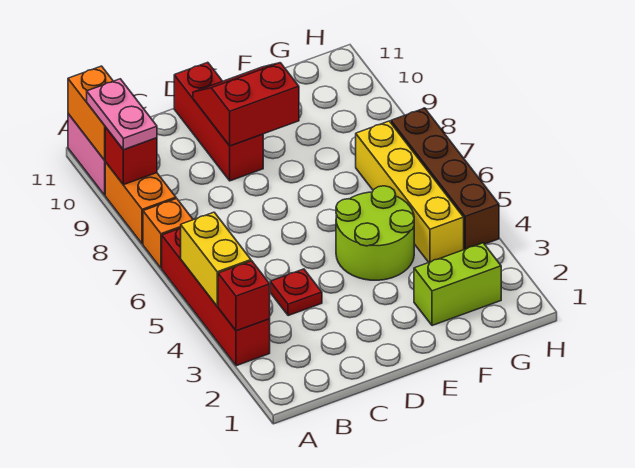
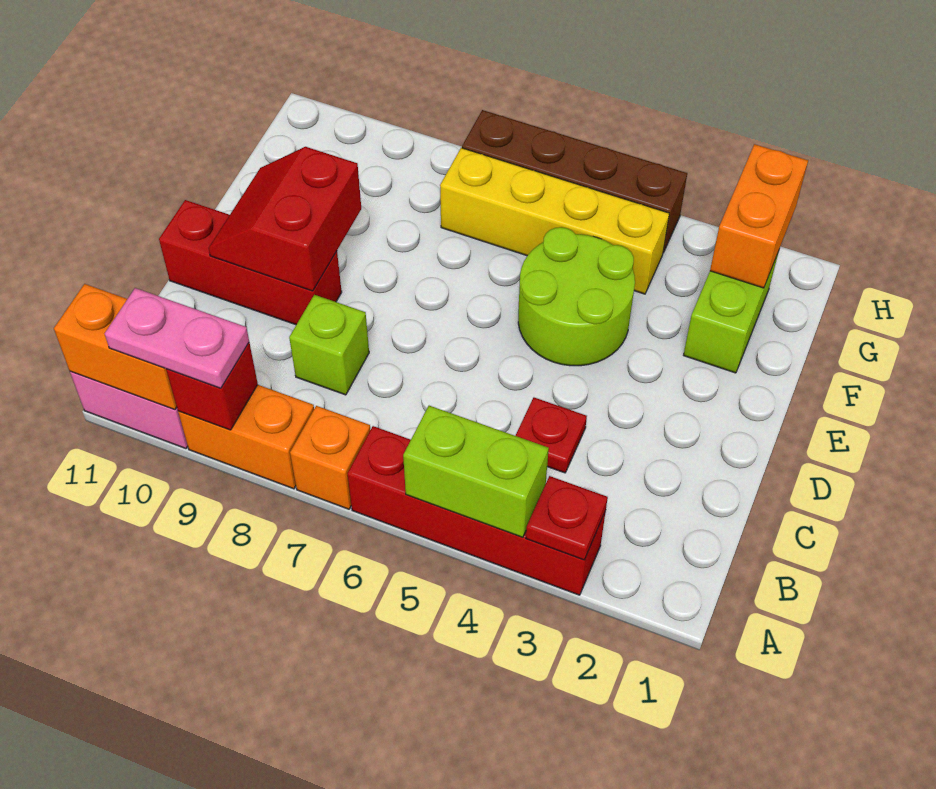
red 1x1 brick [218,261,270,331] -> red 1x1 plate [526,476,608,560]
yellow 1x2 brick [181,212,251,306] -> lime 1x2 brick [403,406,549,538]
none -> lime 1x1 brick [289,295,369,395]
none -> orange 1x2 brick [710,144,808,288]

